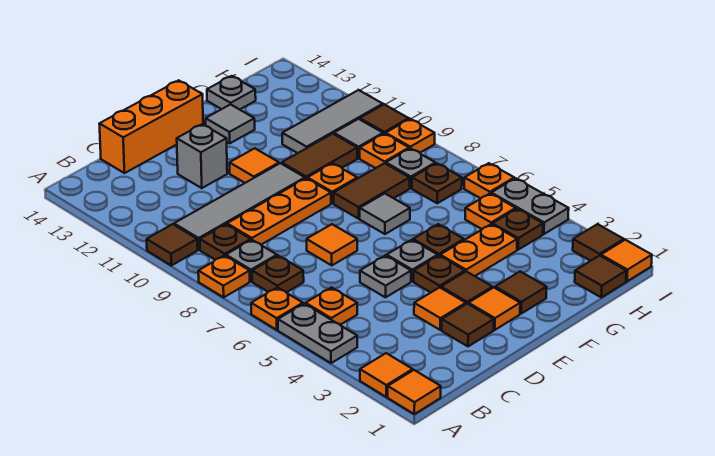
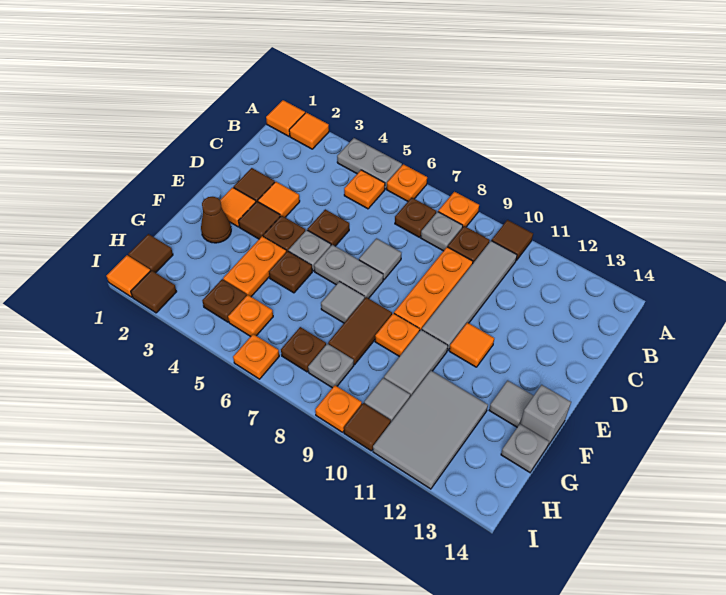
orange 1x3 brick [100,80,203,173] -> none
grey 1x1 plate [360,255,411,297] -> brown 1x1 plate [308,209,349,246]
orange 1x1 tile [307,224,357,265] -> grey 1x1 tile [359,238,401,280]
grey 1x1 brick [177,124,227,188] -> grey 1x1 brick moved to [520,385,571,445]
brown 1x1 tile [495,272,547,313] -> brown 1x1 cone [201,197,231,243]
brown 1x2 tile [282,134,357,179] -> grey 1x2 tile [384,330,448,397]
grey 1x3 tile [282,90,383,153] -> grey 2x3 tile [373,371,488,489]
orange 1x1 plate [360,134,409,168] -> none
grey 1x2 plate [491,178,569,234] -> grey 1x2 plate moved to [314,245,383,299]

